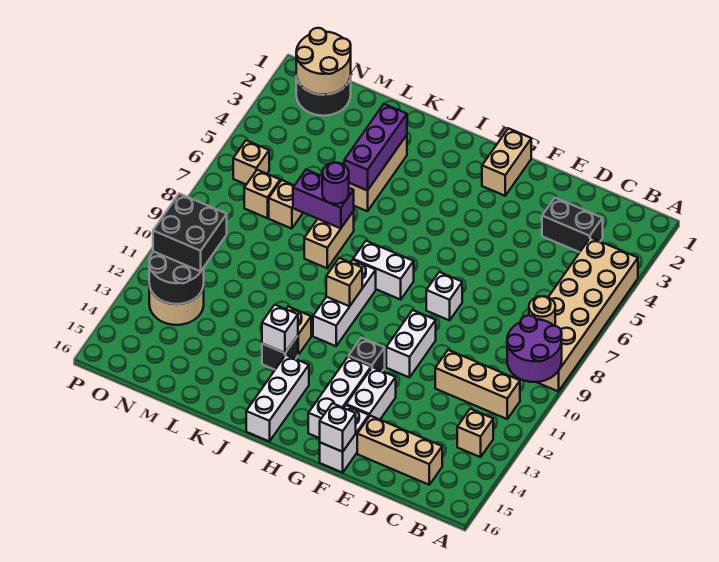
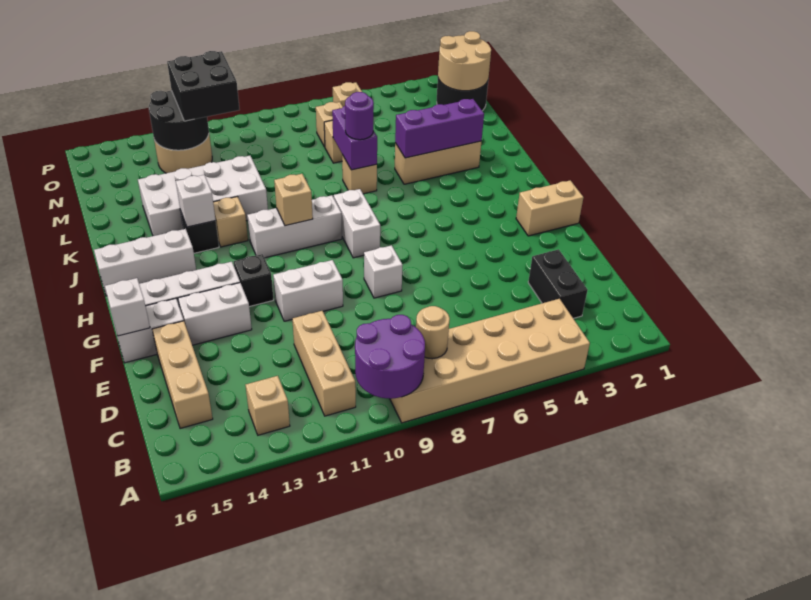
tan 1x2 brick [304,211,354,268] -> tan 1x1 brick [342,155,377,194]
none -> white 2x4 brick [138,156,268,236]

